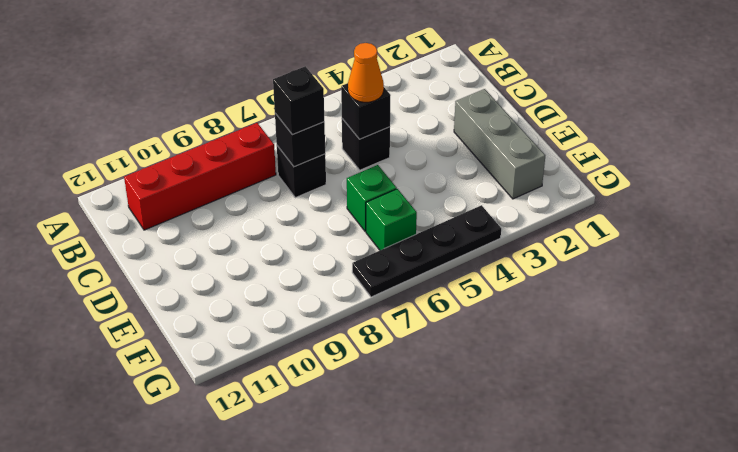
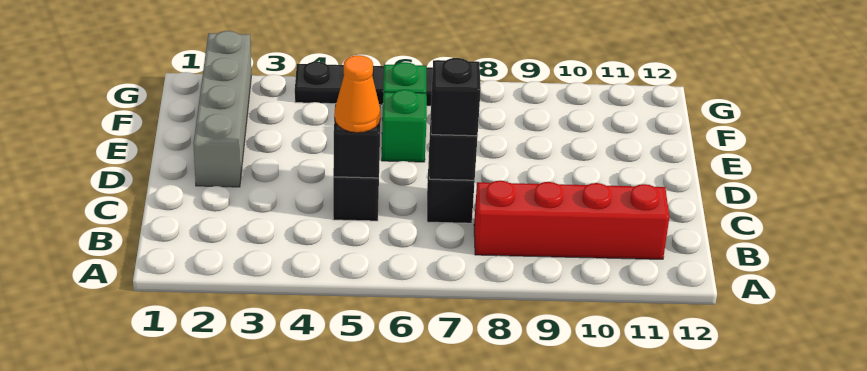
grey 1x3 brick [454,89,545,199] -> grey 1x4 brick [193,31,251,187]

